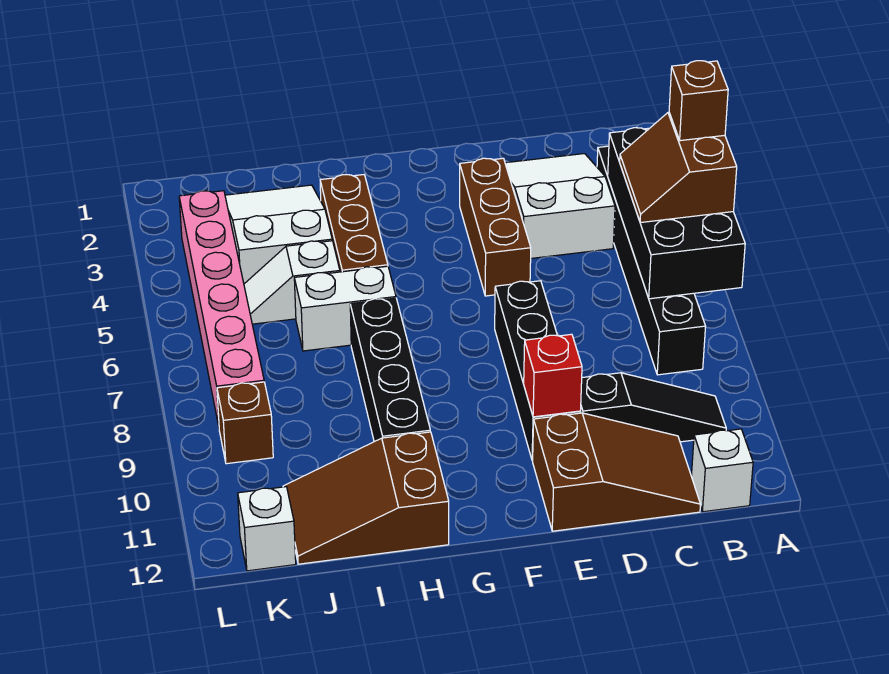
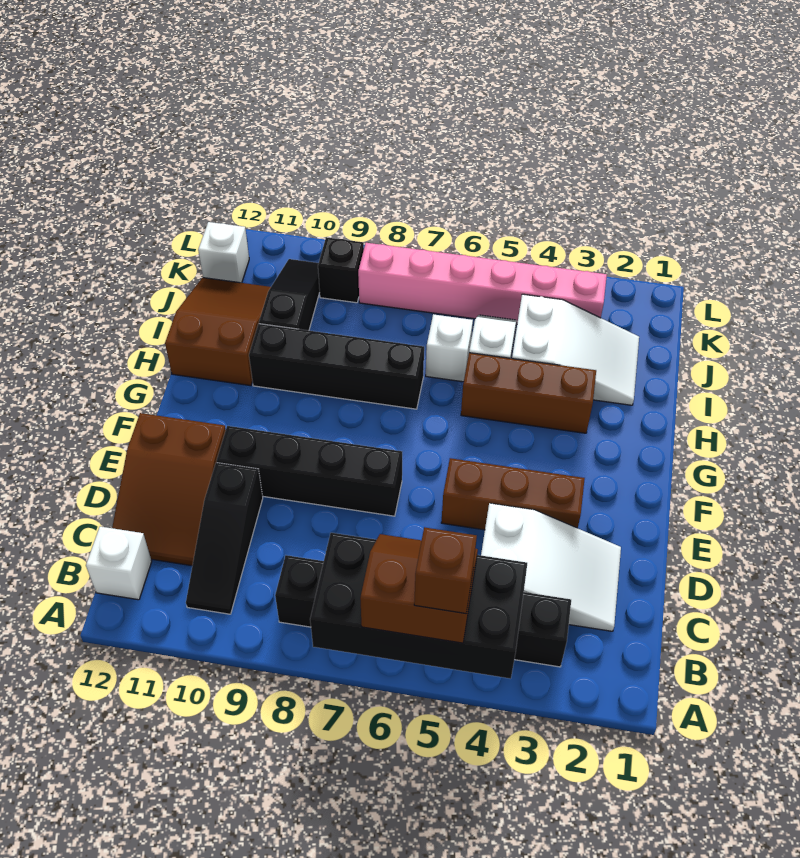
red 1x1 brick [524,334,582,417] -> none
white 1x2 brick [294,266,396,351] -> white 1x1 brick [426,314,473,382]
none -> black 1x3 slope [259,259,320,330]
brown 1x1 brick [217,382,273,464] -> black 1x1 brick [318,237,364,303]

